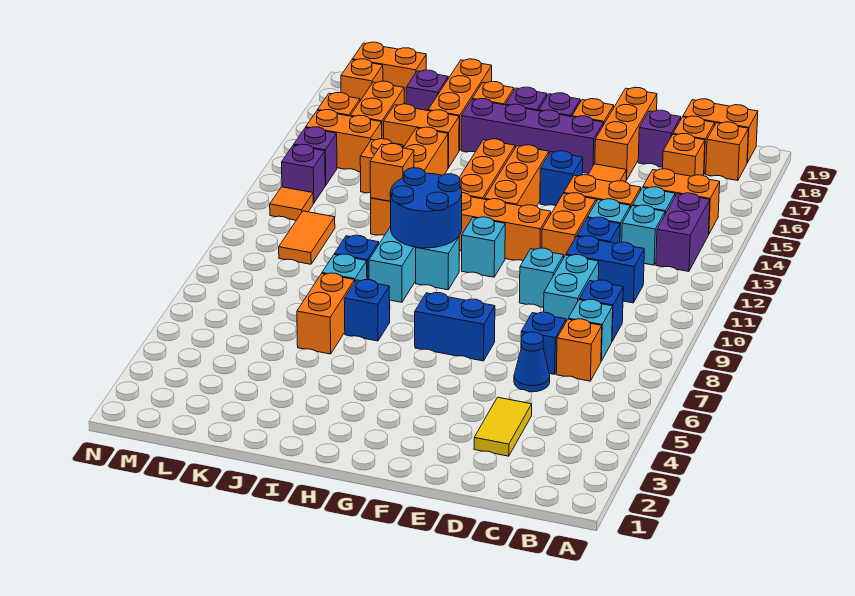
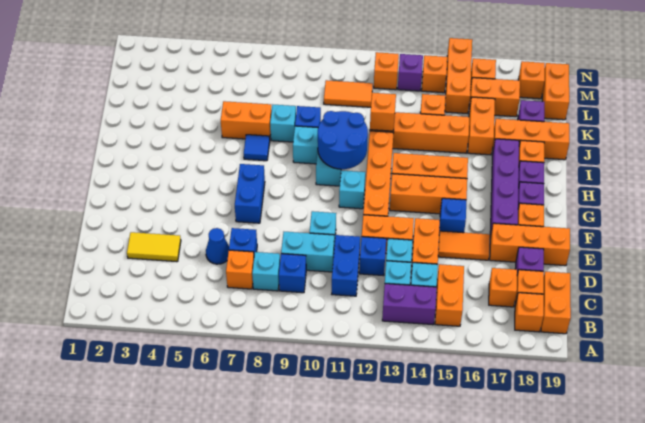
blue 1x1 brick [344,280,390,341] -> blue 1x1 tile [244,135,270,161]
orange 1x2 brick [306,110,382,172] -> orange 1x3 brick [445,38,472,114]
orange 1x1 tile [270,187,313,220] -> orange 1x1 brick [374,52,399,90]
purple 1x1 brick [294,127,337,186] -> orange 1x1 brick [422,55,447,93]

